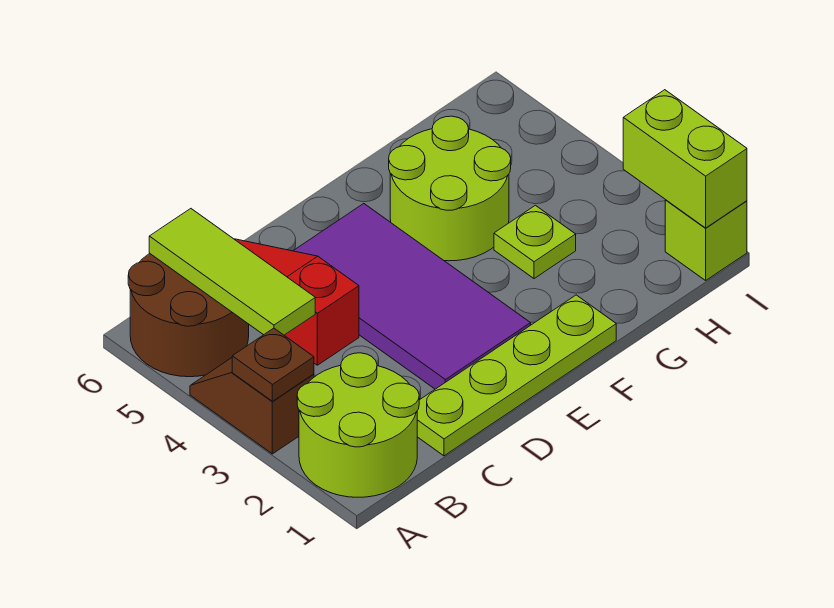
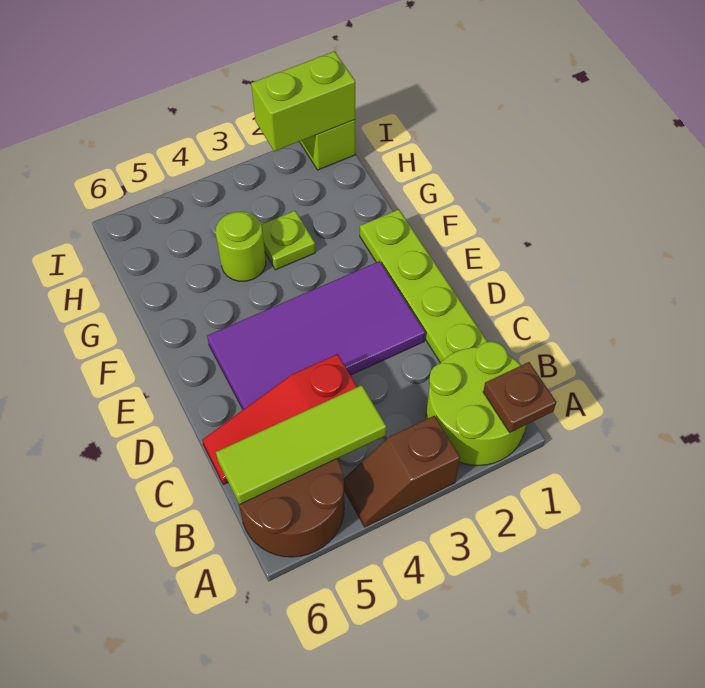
brown 1x1 plate [232,328,314,401] -> brown 1x1 plate moved to [483,362,556,432]
lime 2x2 round brick [389,116,511,261] -> lime 1x1 round brick [216,212,266,281]

